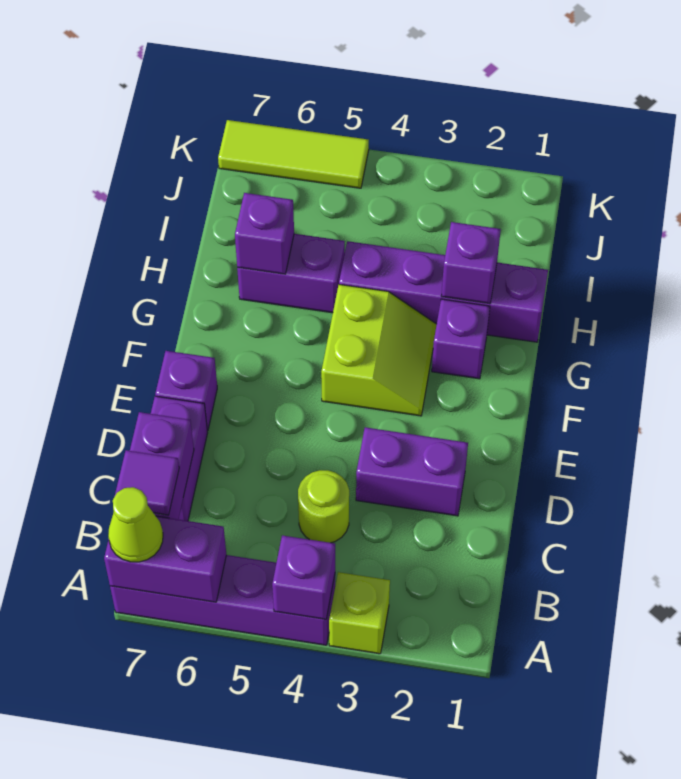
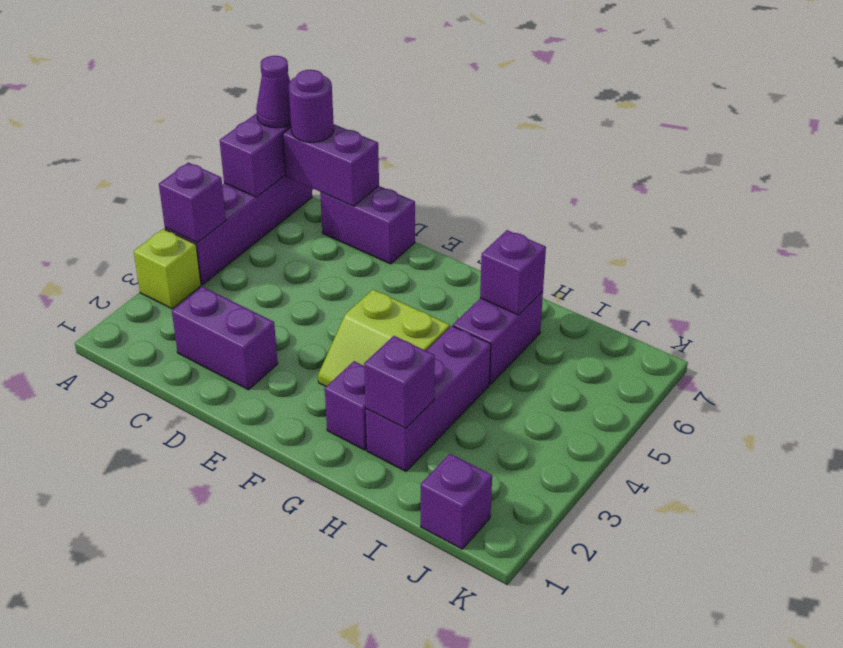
lime 1x1 cone [108,487,163,562] -> purple 1x1 cone [256,56,291,128]
purple 1x1 tile [115,450,179,515] -> purple 1x1 round brick [288,70,334,142]
lime 1x1 round brick [298,470,349,543] -> none
purple 1x2 brick [356,427,468,516] -> purple 1x2 brick turned to [172,287,278,390]
purple 1x1 brick [155,351,217,431] -> purple 1x1 brick moved to [421,454,492,549]
purple 1x4 brick [339,241,548,342] -> purple 1x3 brick [366,326,491,471]
lime 1x3 tile [218,120,369,188] -> none

